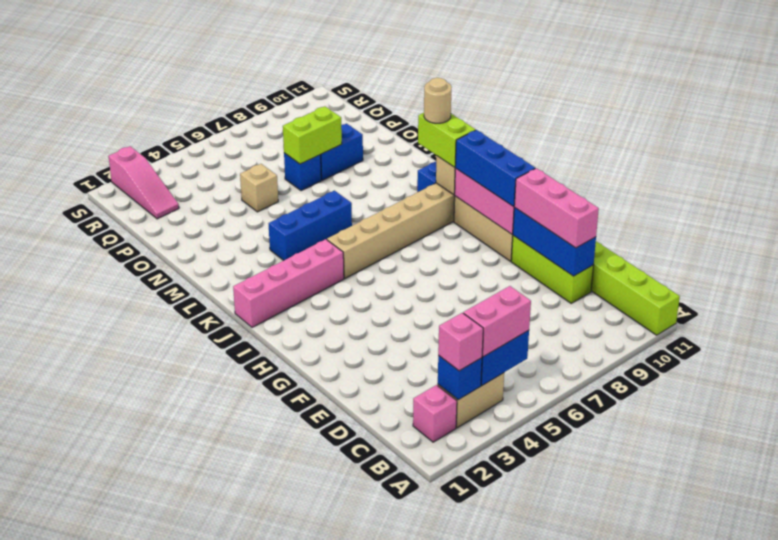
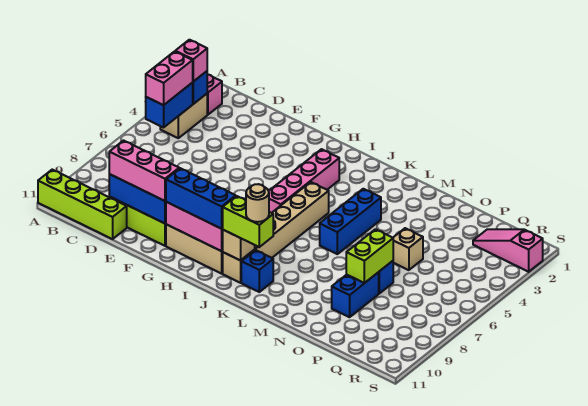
pink 1x4 brick [233,239,344,327] -> pink 1x4 brick moved to [269,149,339,213]

